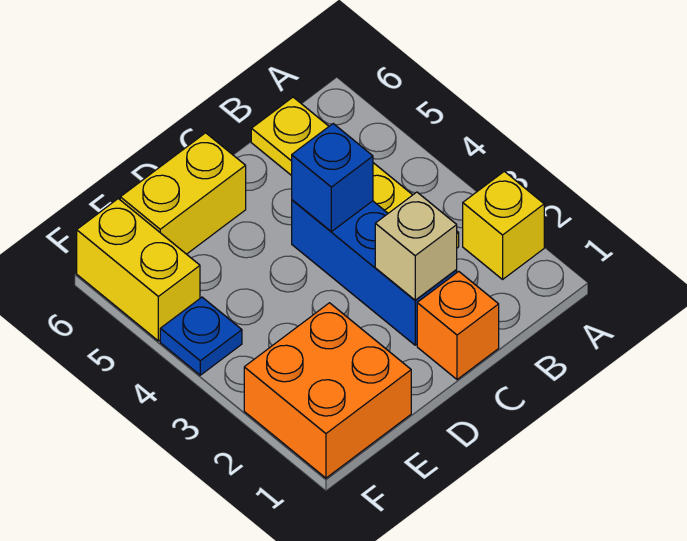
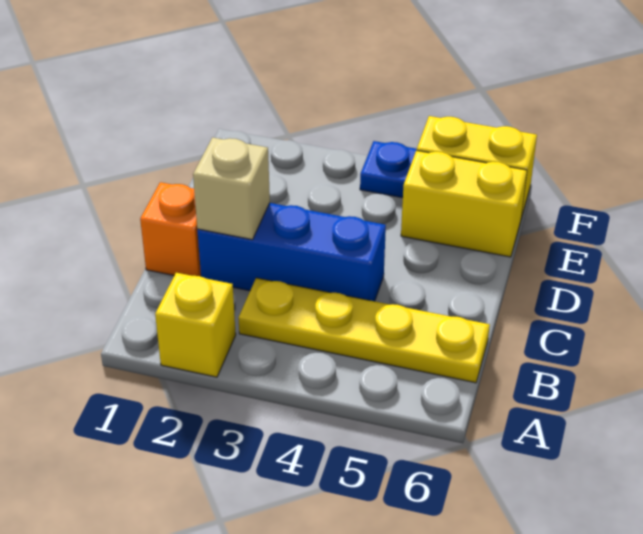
blue 1x1 brick [292,124,373,232] -> none
yellow 1x2 brick [120,133,246,254] -> yellow 1x2 brick turned to [401,150,527,257]
orange 2x2 brick [244,303,411,478] -> none

